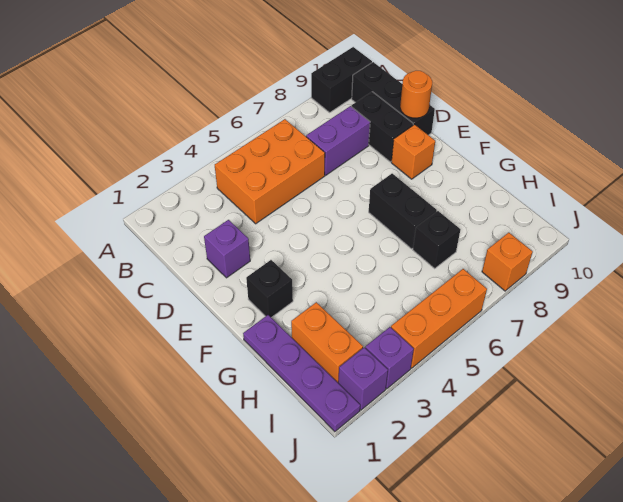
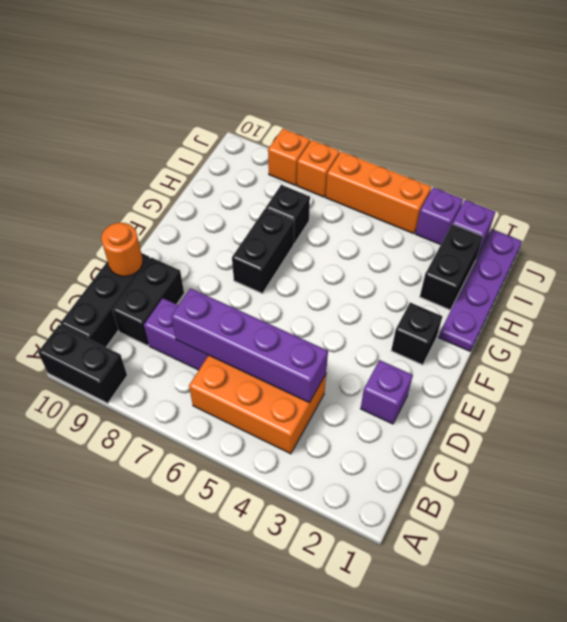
none -> purple 1x4 brick [171,288,328,403]
orange 1x1 brick [391,124,435,179] -> orange 1x1 brick moved to [297,140,340,197]
orange 1x2 brick [291,302,363,382] -> black 1x2 brick [420,224,483,310]

